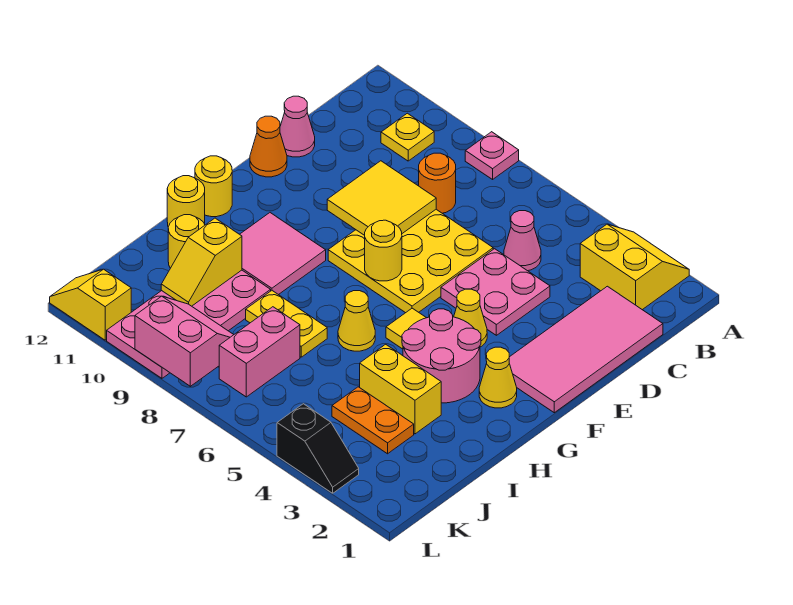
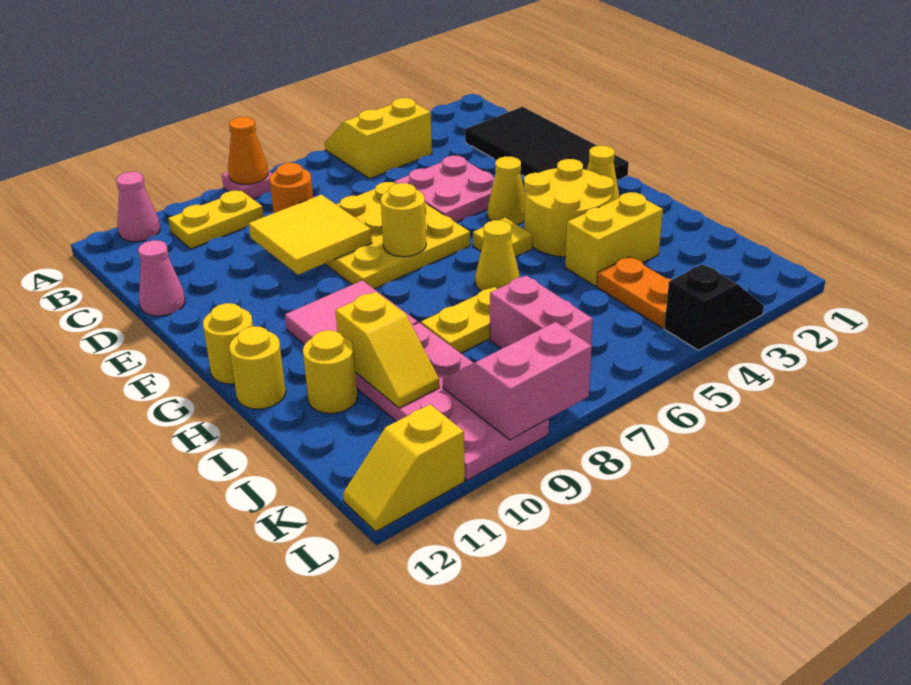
yellow 2x2 slope [580,224,689,310] -> yellow 2x2 slope moved to [325,98,432,179]
yellow 1x1 plate [381,113,434,161] -> yellow 1x2 plate [168,191,264,249]
pink 2x4 tile [509,286,663,413] -> black 2x4 tile [465,107,629,180]
pink 1x1 cone [504,211,541,271] -> pink 1x1 cone moved to [116,172,160,242]
orange 1x1 cone [250,116,287,177] -> orange 1x1 cone moved to [228,117,268,184]
pink 2x2 round brick [402,309,481,403] -> yellow 2x2 round brick [524,159,614,257]
orange 1x2 plate [332,387,414,454] -> orange 1x2 plate turned to [597,257,671,328]

